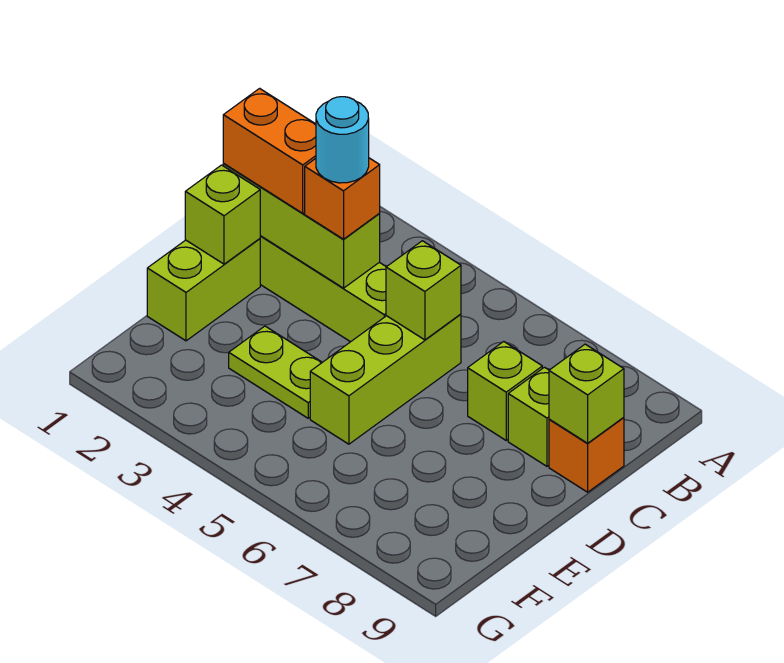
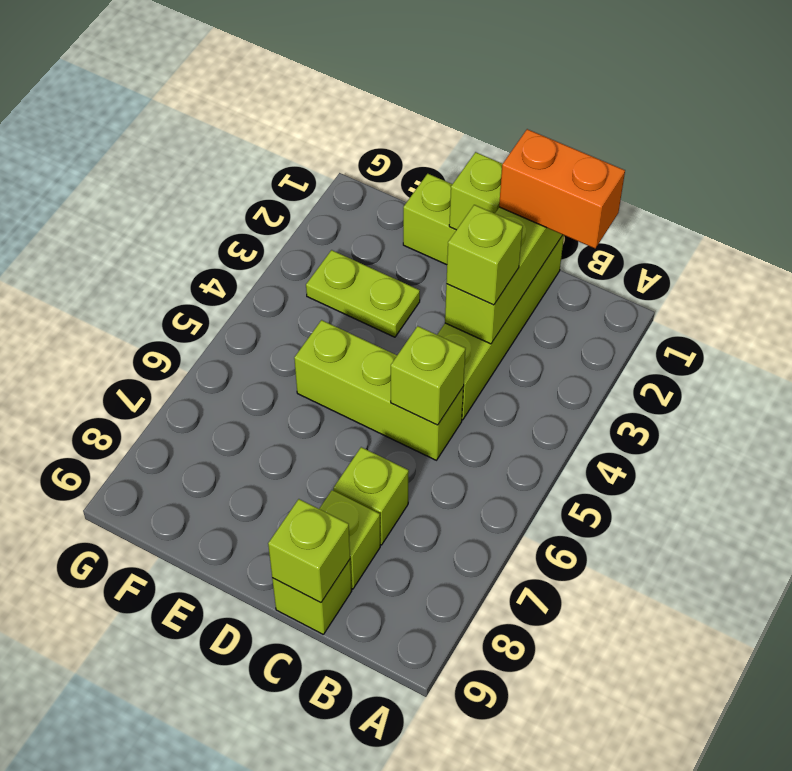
orange 1x2 brick [223,88,316,213] -> orange 1x2 brick turned to [499,129,625,248]
orange 1x1 brick [305,158,380,239] -> lime 1x1 brick [446,205,523,305]
cyan 1x1 round brick [316,97,369,183] -> none
orange 1x1 brick [549,417,624,492] -> lime 1x1 brick [272,560,352,634]
lime 1x2 plate [229,326,322,418] -> lime 1x2 plate turned to [306,250,420,337]

